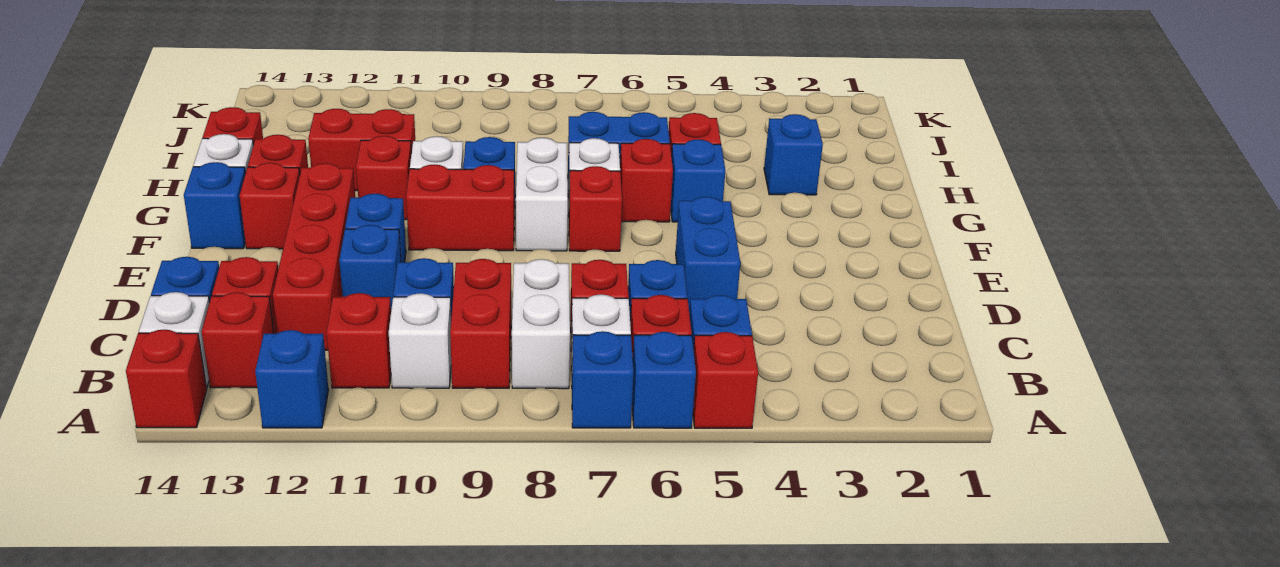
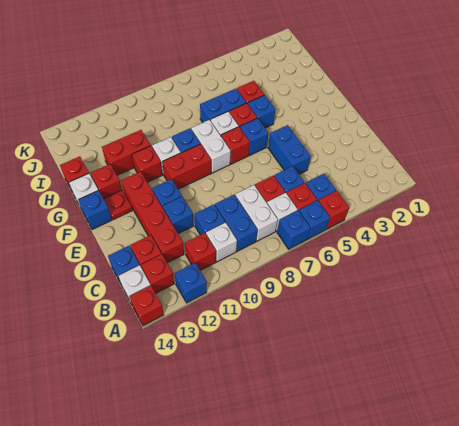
red 1x2 brick [450,259,511,388] -> blue 1x2 brick [215,195,258,251]
red 1x1 brick [240,163,300,249] -> red 1x1 plate [104,190,132,220]
blue 1x1 brick [764,114,823,195] -> blue 1x1 brick moved to [240,118,269,156]

